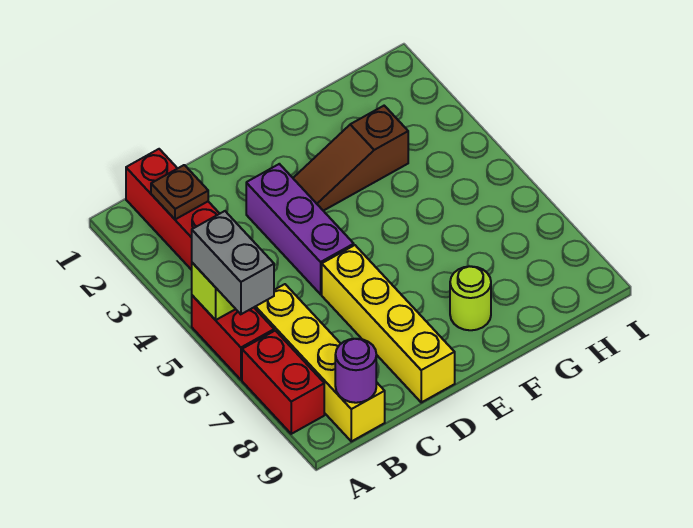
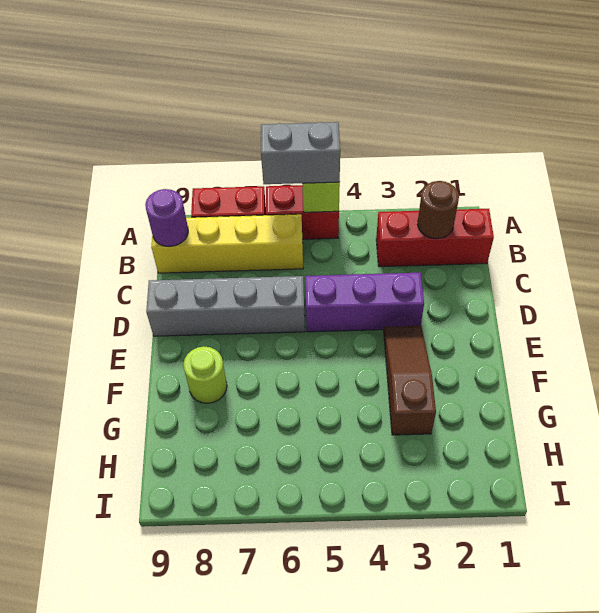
brown 1x1 plate [151,165,208,219] -> brown 1x1 round brick [418,181,459,239]
yellow 1x4 brick [322,245,455,402] -> grey 1x4 brick [146,276,305,336]

